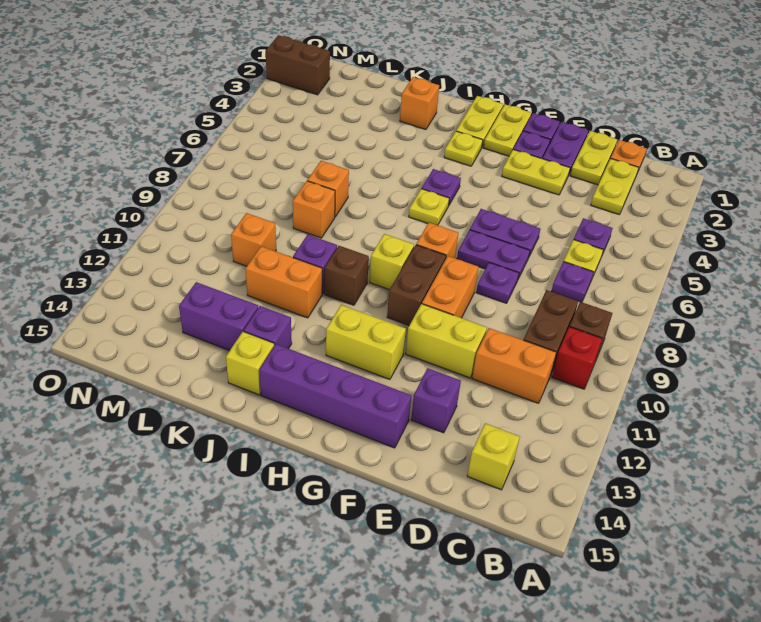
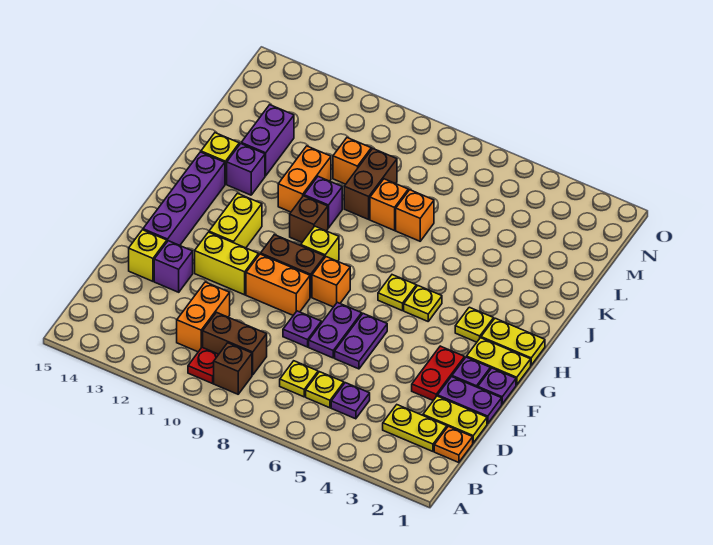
red 1x1 brick [552,327,602,389] -> red 1x1 plate [188,347,219,383]
purple 1x1 plate [551,262,594,302] -> yellow 1x1 plate [280,361,318,397]
yellow 1x1 brick [467,423,520,490] -> yellow 1x1 brick moved to [129,230,167,281]
yellow 1x2 plate [502,150,570,195] -> red 1x2 plate [412,346,465,400]
yellow 1x2 brick [406,304,487,378] -> yellow 1x2 brick turned to [195,232,259,295]
purple 1x1 plate [422,169,461,205] -> yellow 1x1 plate [404,286,442,321]
orange 1x1 brick [400,77,439,130] -> none
brown 1x2 brick [266,35,330,95] -> brown 1x2 brick moved to [344,149,397,219]

